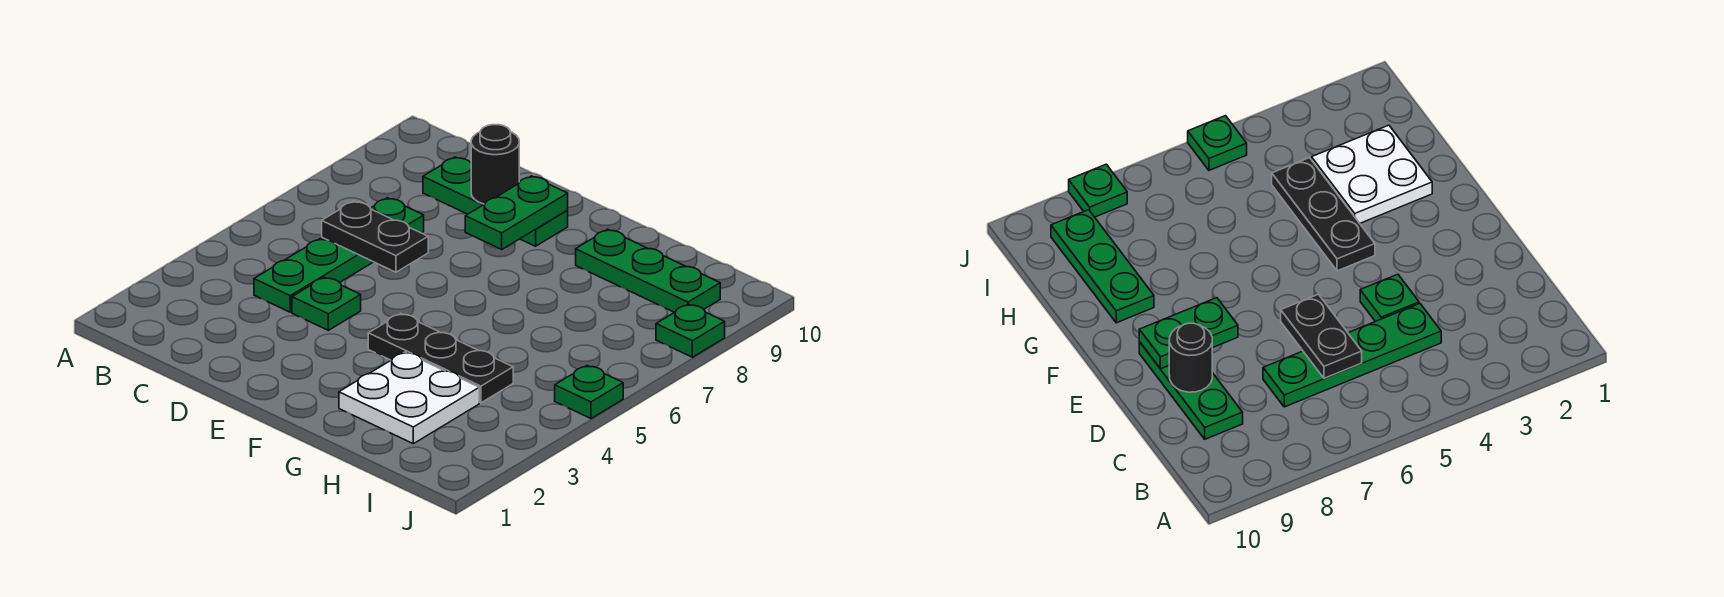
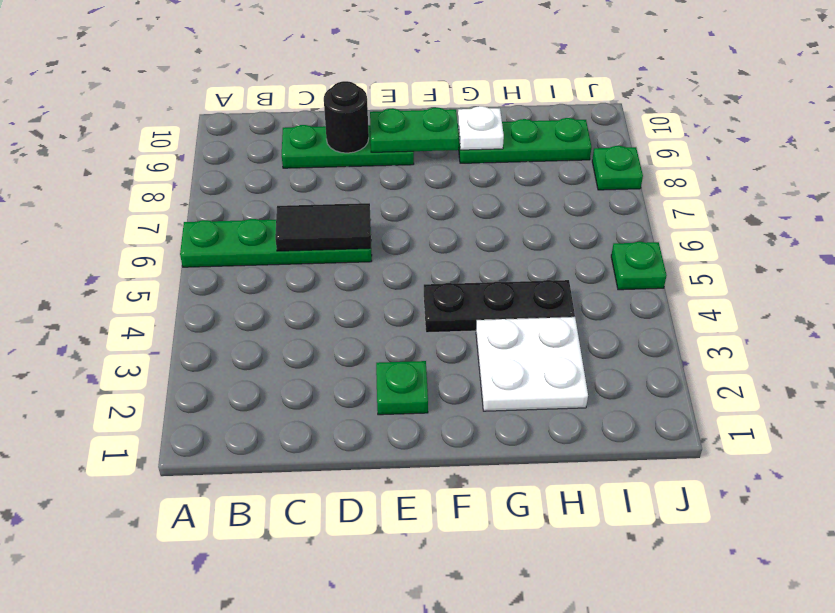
green 1x4 plate [254,198,424,312] -> green 1x4 plate turned to [180,219,372,267]
black 1x2 plate [322,201,428,272] -> black 1x2 tile [275,203,371,251]
green 1x1 plate [292,277,361,330] -> green 1x1 plate moved to [376,361,428,415]
green 1x2 plate [465,176,568,249] -> green 1x2 plate turned to [370,108,459,152]
none -> white 1x1 plate [458,106,504,150]

